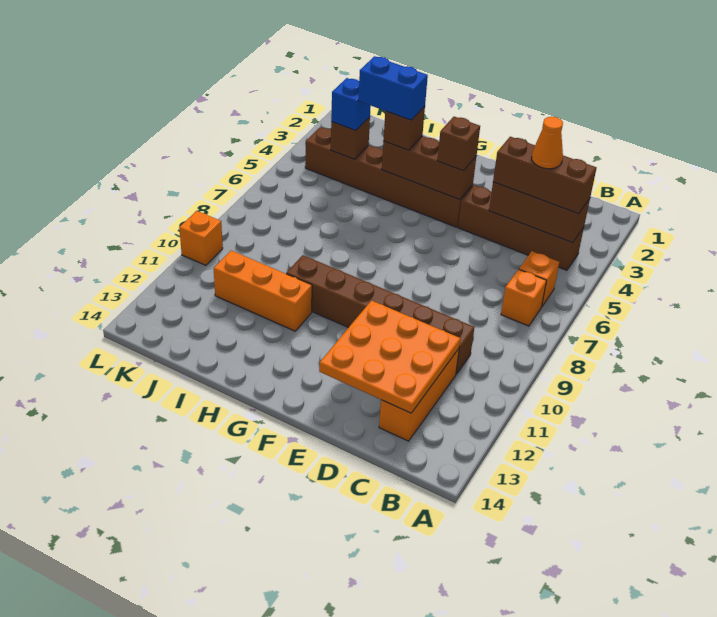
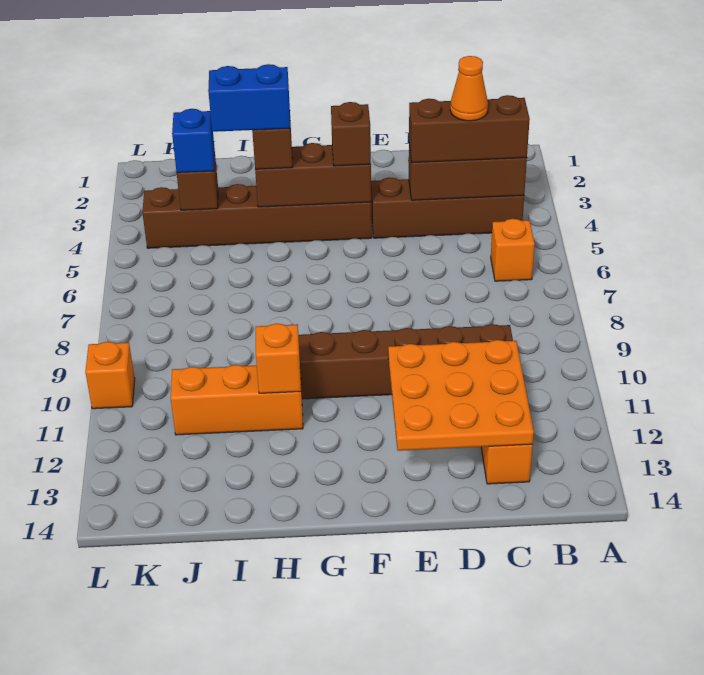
orange 1x1 brick [501,269,547,326] -> orange 1x1 brick moved to [256,324,301,393]

